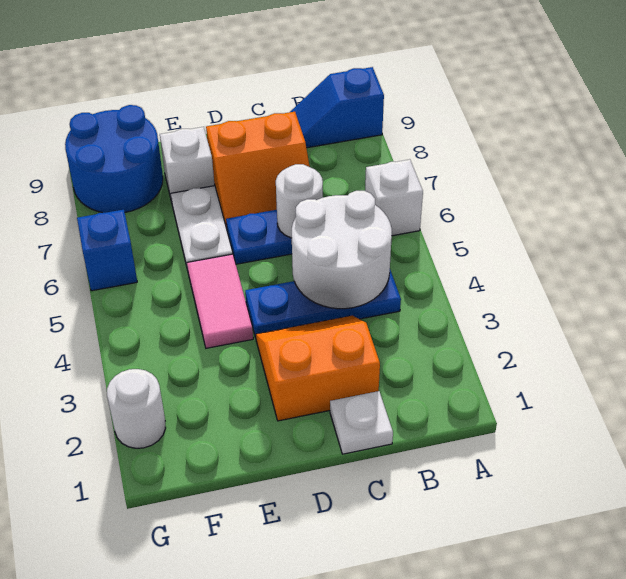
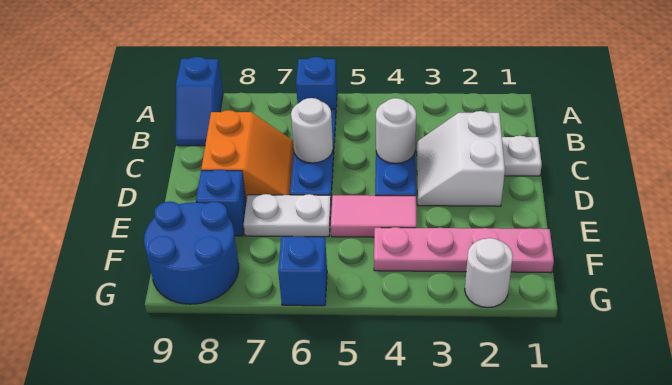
white 1x1 brick [365,159,423,236] -> blue 1x1 brick [296,57,337,114]
white 2x2 round brick [292,191,392,309] -> white 1x1 round brick [376,98,416,164]
orange 2x2 slope [256,316,380,421] -> white 2x2 slope [417,111,505,206]
white 1x1 brick [160,127,215,202] -> blue 1x1 brick [196,170,246,236]
none -> pink 1x4 plate [374,227,554,273]

